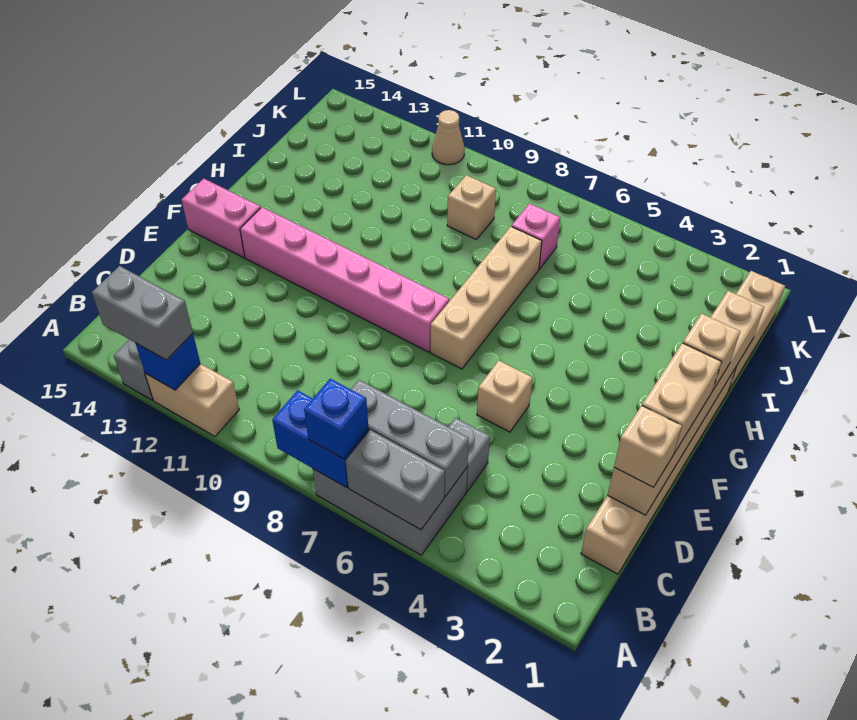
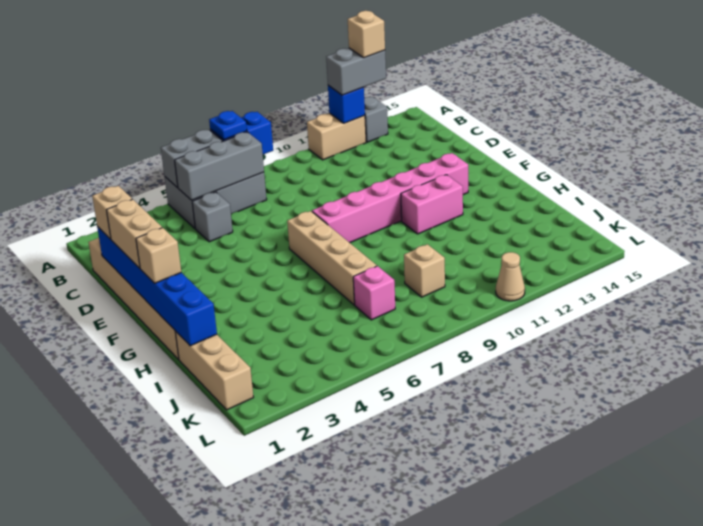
blue 1x1 brick [304,379,368,459] -> blue 1x1 plate [209,111,247,140]
tan 1x6 brick [608,291,764,515] -> blue 1x6 brick [97,226,217,346]
tan 1x1 brick [477,361,532,432] -> tan 1x1 brick moved to [348,11,385,58]
pink 1x2 brick [182,179,261,258] -> pink 1x2 brick moved to [401,175,463,234]

